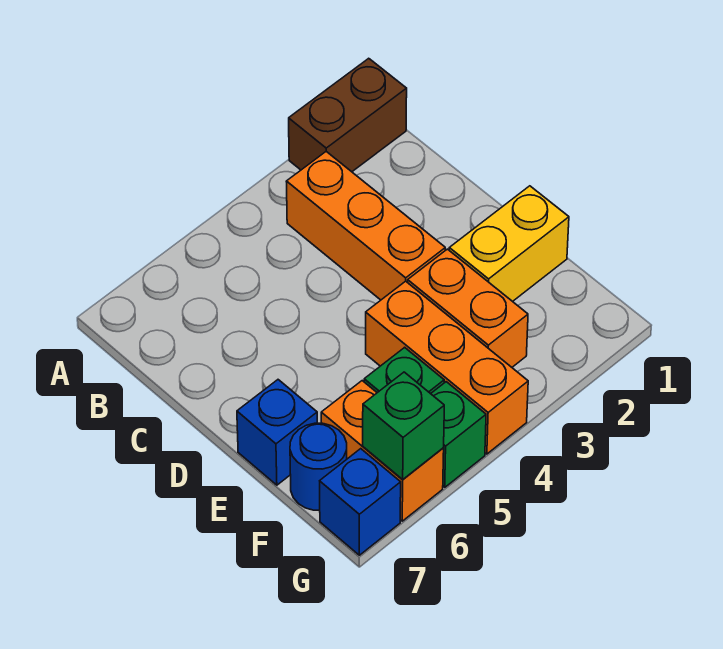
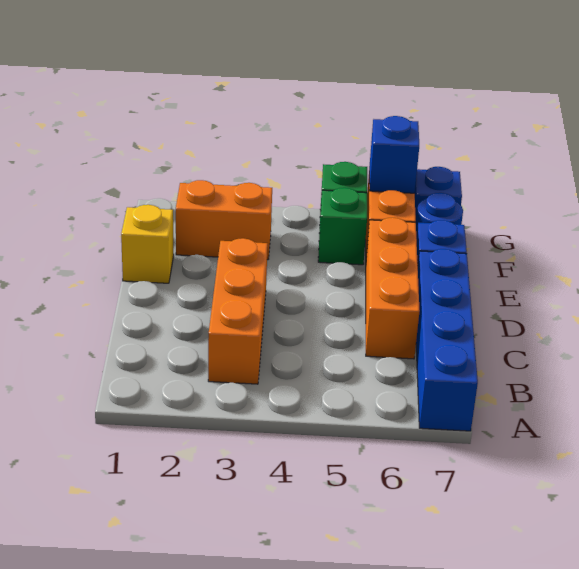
brown 1x2 brick [289,58,407,172] -> none
none -> blue 1x4 brick [416,249,478,431]
yellow 1x2 brick [449,186,569,301] -> yellow 1x1 brick [121,205,174,283]
orange 1x2 brick [408,249,528,367] -> orange 1x2 brick turned to [176,180,272,260]
orange 1x3 brick [366,281,528,454] -> orange 1x3 brick moved to [366,218,420,359]
green 1x1 brick [363,372,444,480] -> blue 1x1 brick [369,116,419,193]

